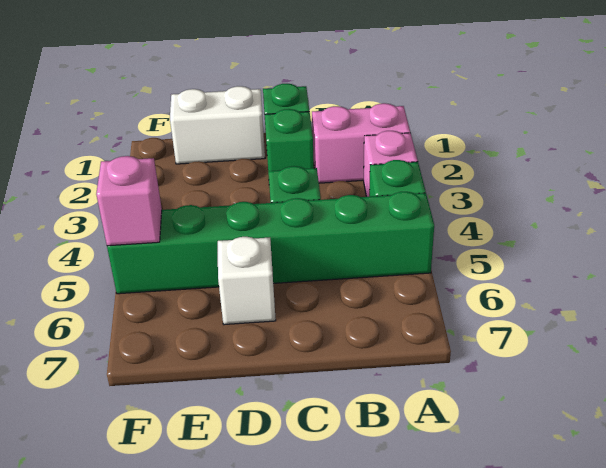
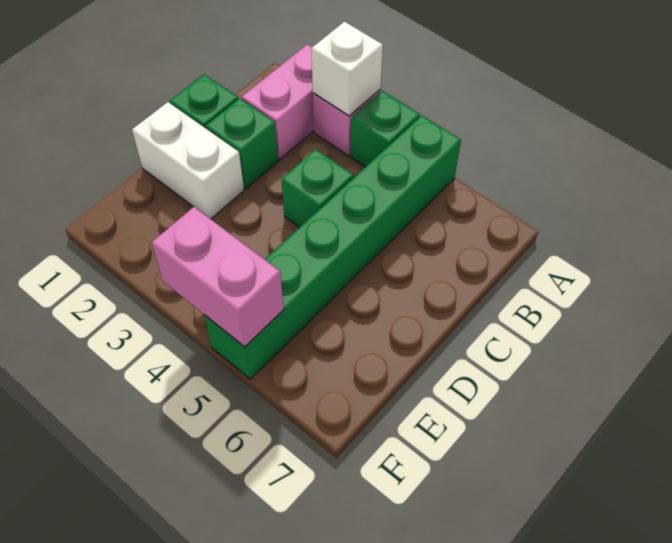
white 1x2 brick [170,86,265,164] -> white 1x2 brick turned to [132,102,244,219]
white 1x1 brick [218,237,276,325] -> white 1x1 brick moved to [312,22,383,116]
pink 1x1 brick [96,156,162,246] -> pink 1x2 brick [152,207,284,347]

